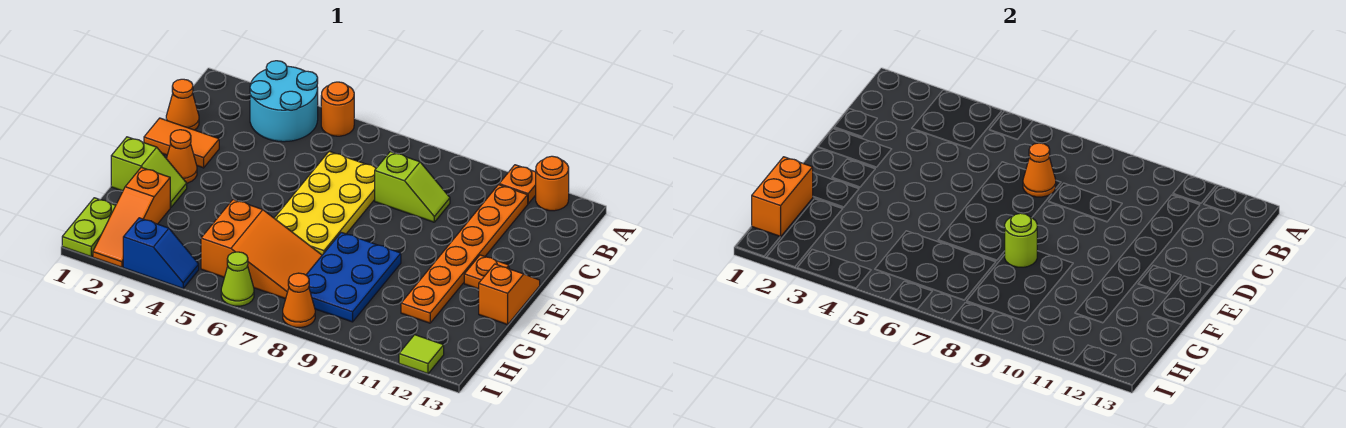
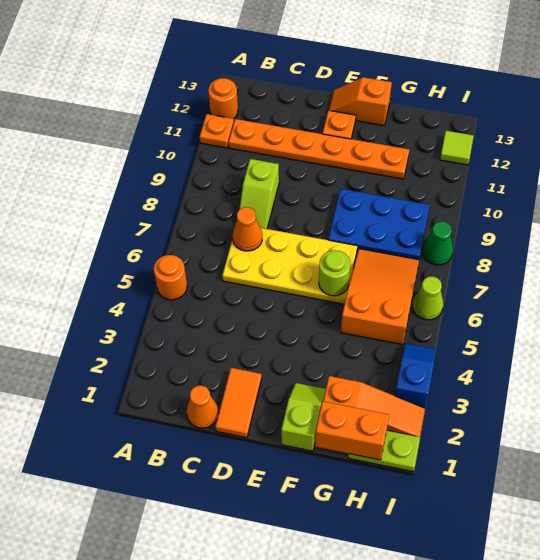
cyan 2x2 round brick [250,61,318,142] -> none
lime 1x2 slope [375,152,450,222] -> lime 1x2 slope turned to [239,159,279,229]
orange 1x1 cone [166,130,197,183] -> none
lime 1x1 round brick [1005,213,1037,267] -> lime 1x1 round brick moved to [319,250,350,296]
orange 1x1 cone [283,273,315,327] -> green 1x1 cone [423,222,453,265]

